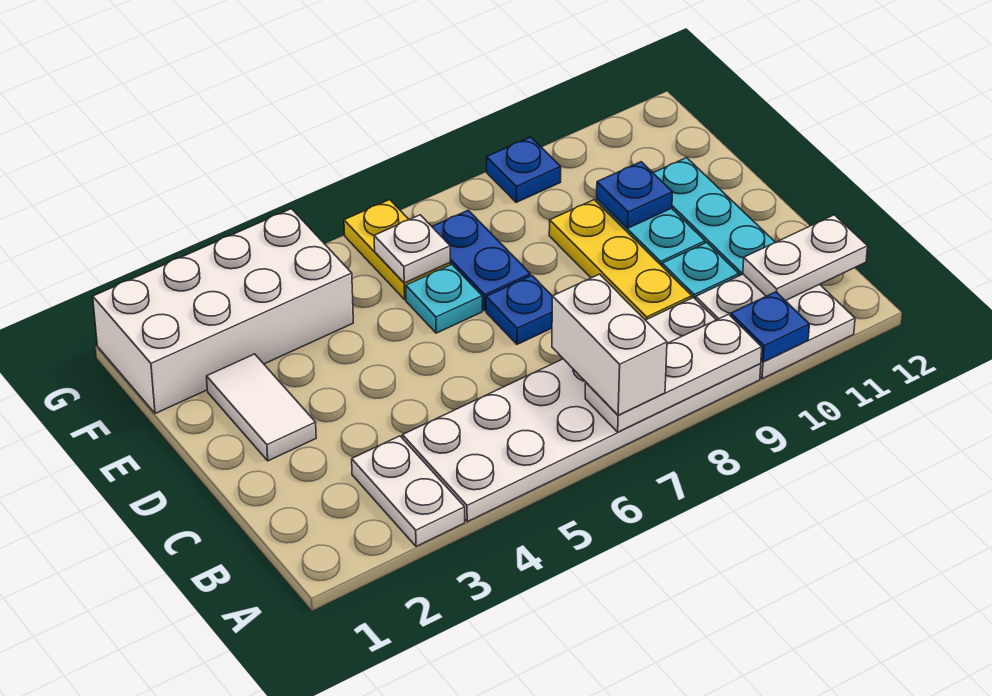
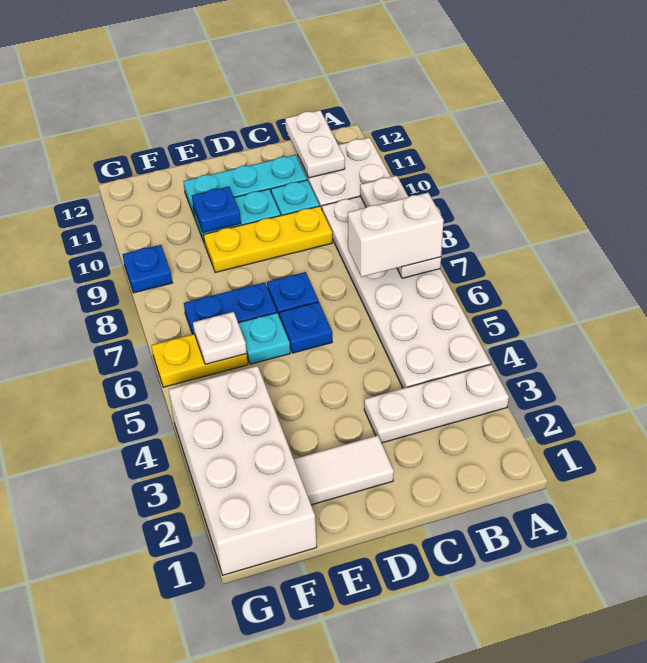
white 1x2 plate [352,436,465,546] -> white 1x3 plate [364,364,509,443]
blue 1x1 plate [731,292,809,362] -> blue 1x1 plate moved to [279,302,332,353]

